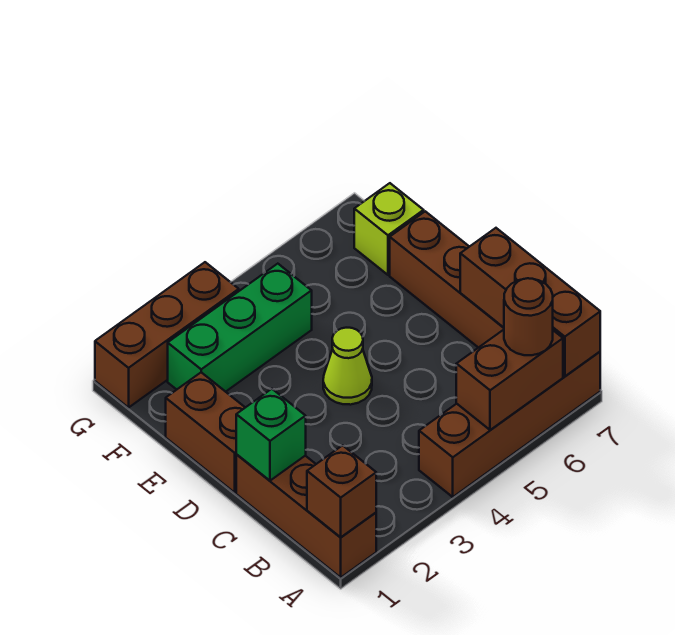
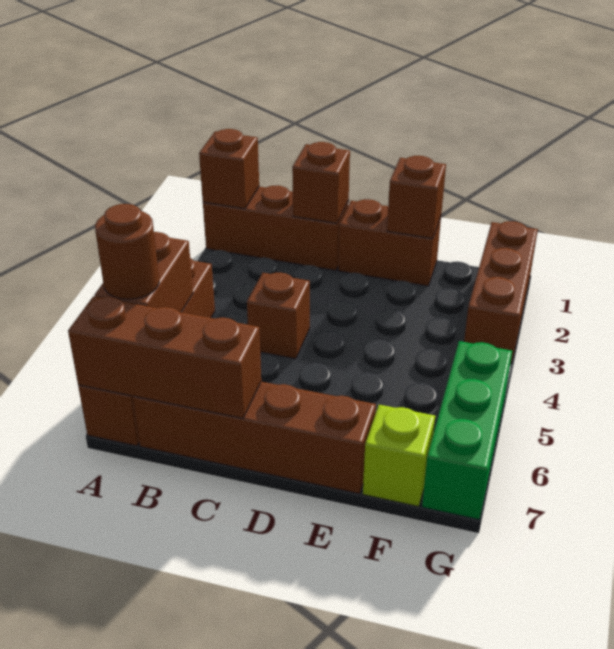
green 1x1 brick [236,389,306,481] -> brown 1x1 brick [292,142,350,223]
none -> brown 1x1 brick [247,273,310,359]
lime 1x1 cone [323,328,372,405] -> none
none -> brown 1x1 brick [387,156,446,239]
green 1x3 brick [168,264,312,392] -> green 1x3 brick moved to [422,341,512,520]

